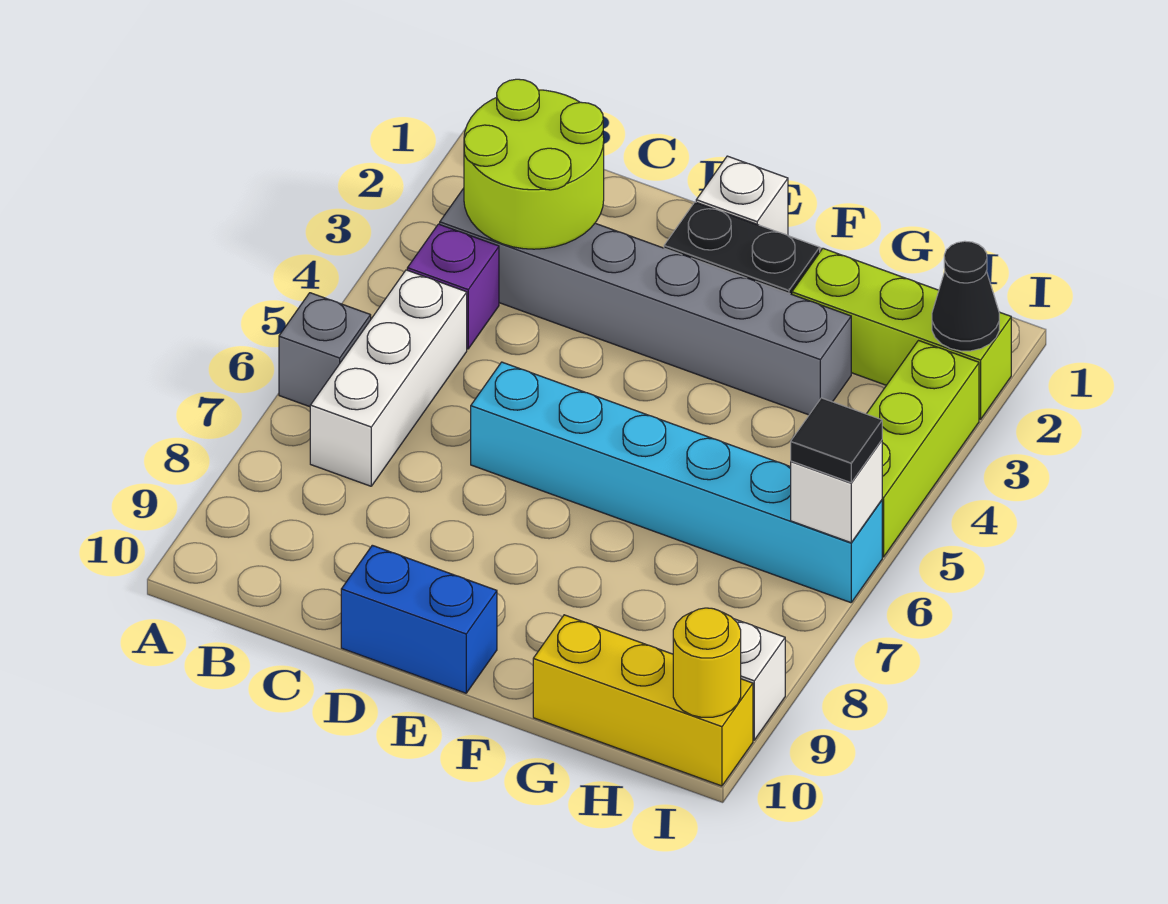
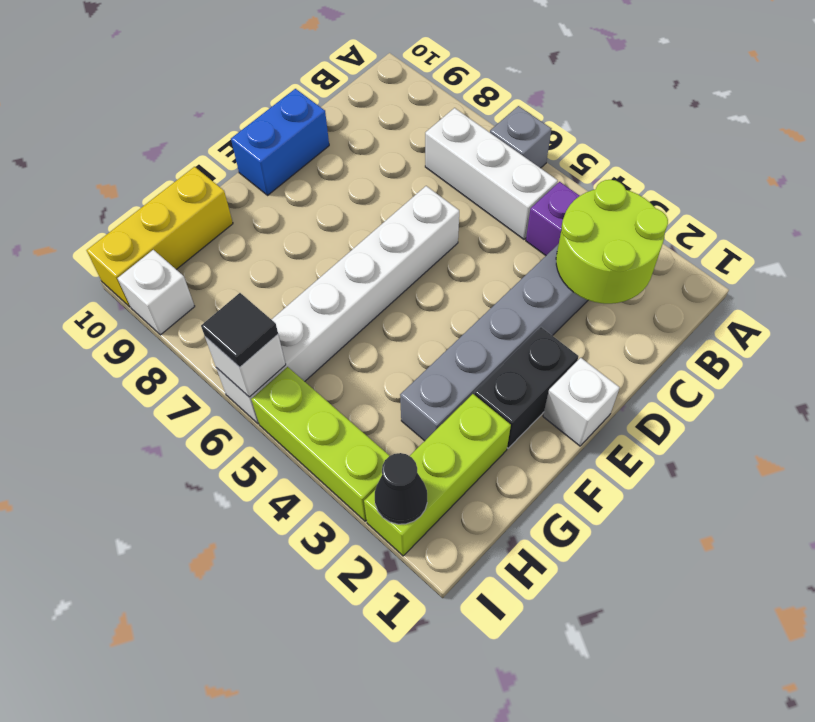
cyan 1x6 brick [471,362,882,603] -> white 1x6 brick [216,186,459,424]
yellow 1x1 round brick [673,608,741,717] -> none

